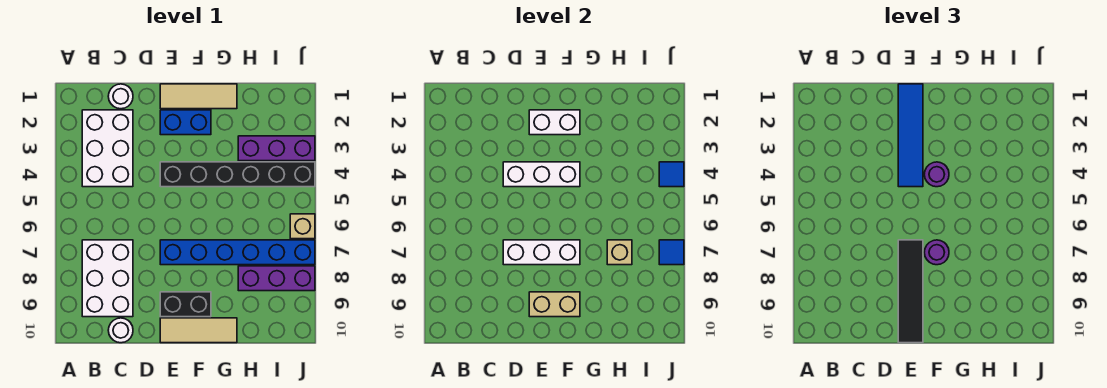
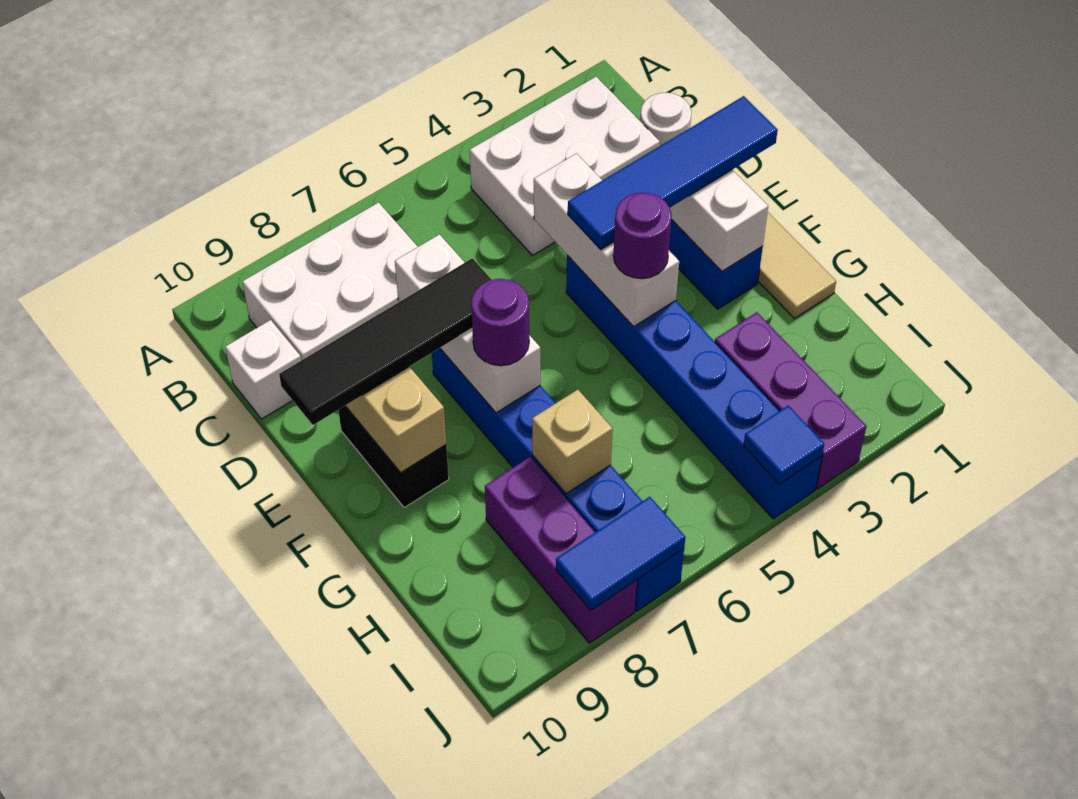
white 1x1 round brick [108,318,133,343] -> white 1x1 brick [225,320,301,419]
black 1x6 brick [160,162,315,187] -> blue 1x6 brick [566,255,822,519]
tan 1x3 tile [160,318,237,343] -> none
tan 1x1 brick [290,214,315,239] -> none
blue 1x1 tile [659,240,684,265] -> blue 1x2 tile [556,497,685,610]

